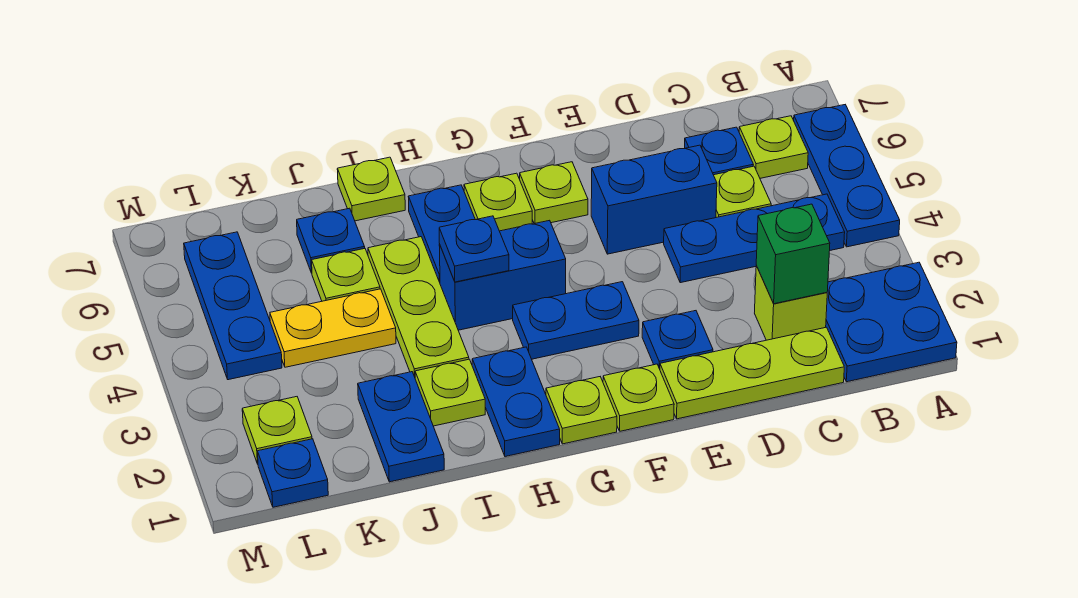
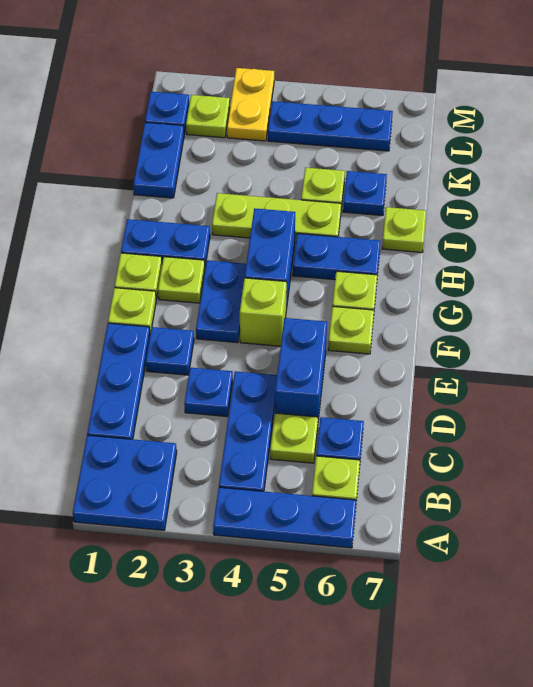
lime 1x3 plate [660,327,844,419] -> blue 1x3 plate [87,323,150,439]
lime 1x1 brick [755,266,827,340] -> lime 1x1 brick moved to [240,278,287,346]
green 1x1 brick [756,204,830,304] -> none
blue 1x1 plate [439,216,509,282] -> blue 1x1 plate moved to [184,368,233,417]
lime 1x1 plate [415,359,485,426] -> lime 1x1 plate moved to [158,257,205,303]
blue 1x2 plate [358,372,444,482] -> blue 1x2 plate turned to [133,122,184,198]
yellow 1x2 plate [270,289,396,367] -> yellow 1x2 plate moved to [227,68,274,141]

